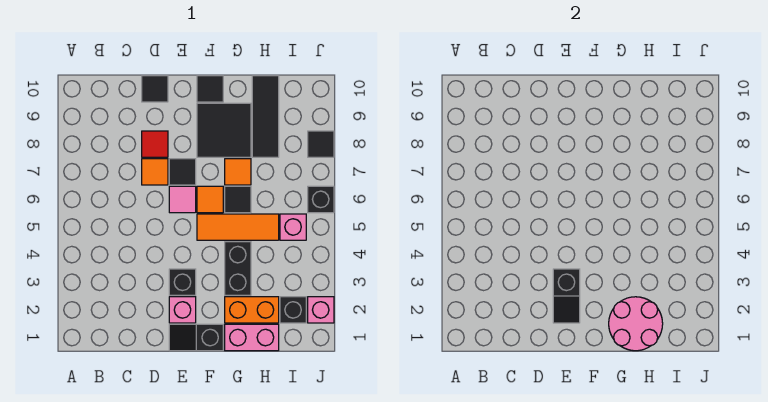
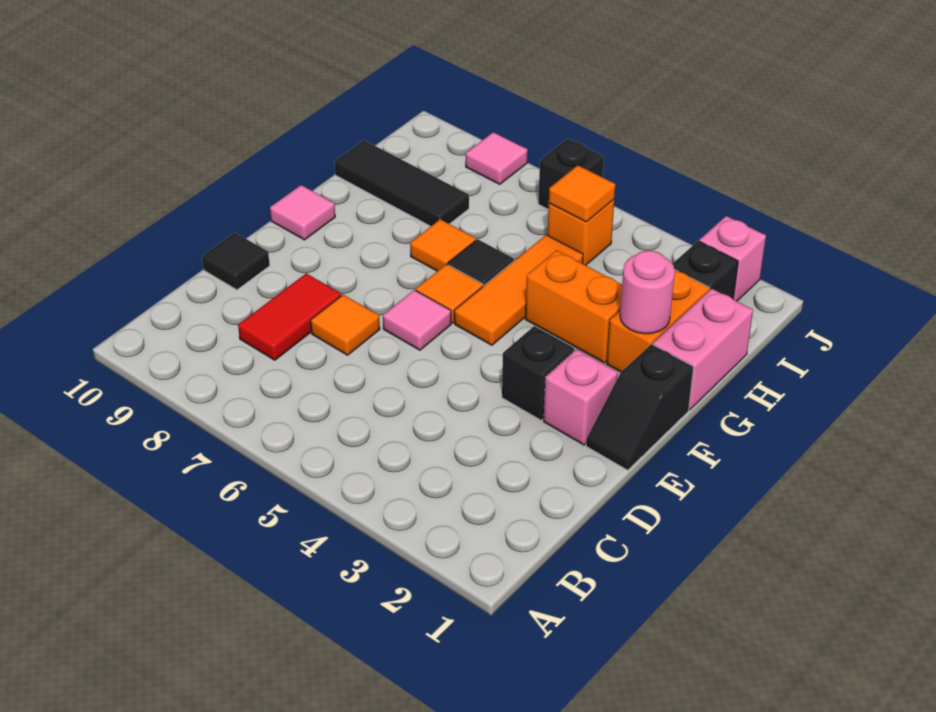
red 1x1 tile [142,131,168,157] -> red 1x2 tile [238,273,341,360]
black 1x2 slope [553,269,580,323] -> none
black 1x1 tile [169,159,196,185] -> none
black 2x2 tile [197,103,251,157] -> none
black 1x1 tile [197,76,223,102] -> pink 1x1 tile [270,185,335,240]
pink 2x2 round brick [609,297,663,351] -> pink 1x1 round brick [620,250,675,334]
black 1x2 brick [225,242,251,295] -> orange 1x2 brick [525,250,622,363]
pink 1x1 brick [280,214,306,240] -> orange 1x1 brick [547,200,614,265]
none -> orange 1x1 tile [549,165,615,222]
black 1x1 tile [308,131,334,157] -> pink 1x1 tile [466,132,528,185]

